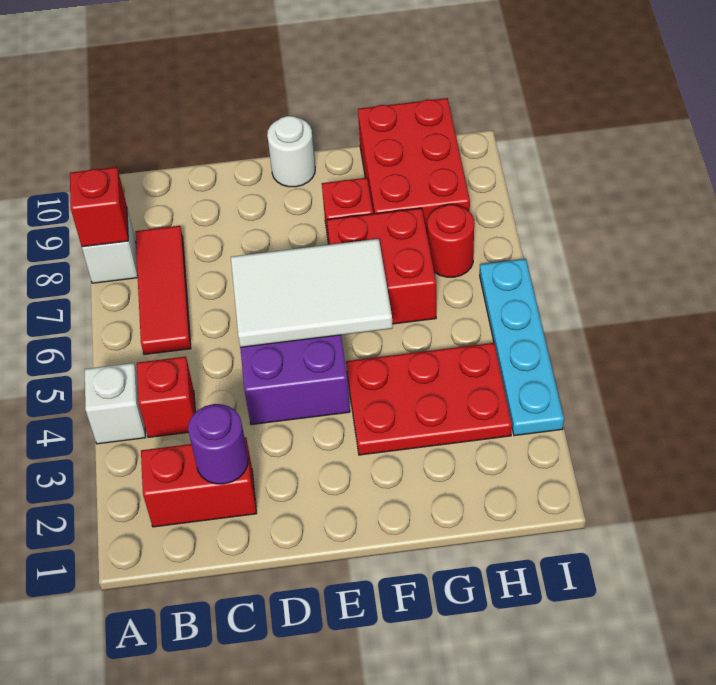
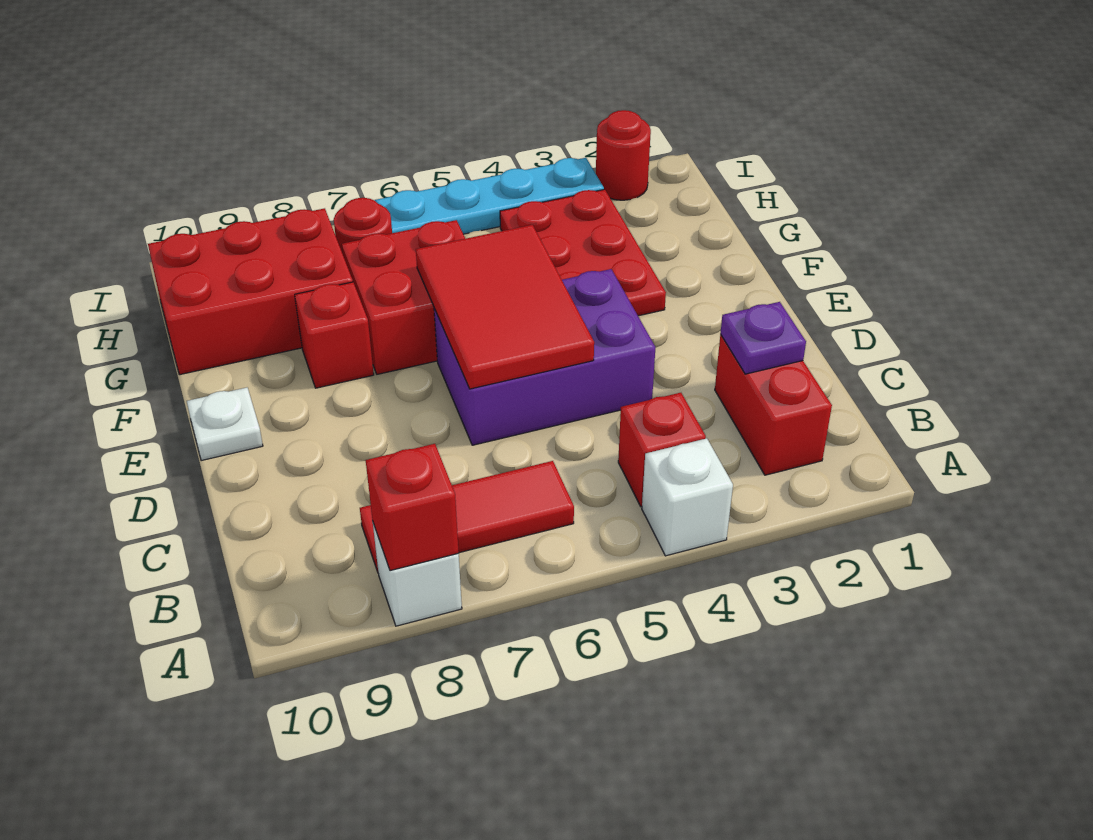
purple 1x1 round brick [188,404,248,484] -> purple 1x1 plate [720,302,806,374]
white 2x3 tile [231,239,393,347] -> red 2x3 tile [416,225,594,389]
white 1x1 round brick [267,116,315,187] -> white 1x1 plate [187,388,263,461]
none -> red 1x1 round brick [596,110,651,200]

